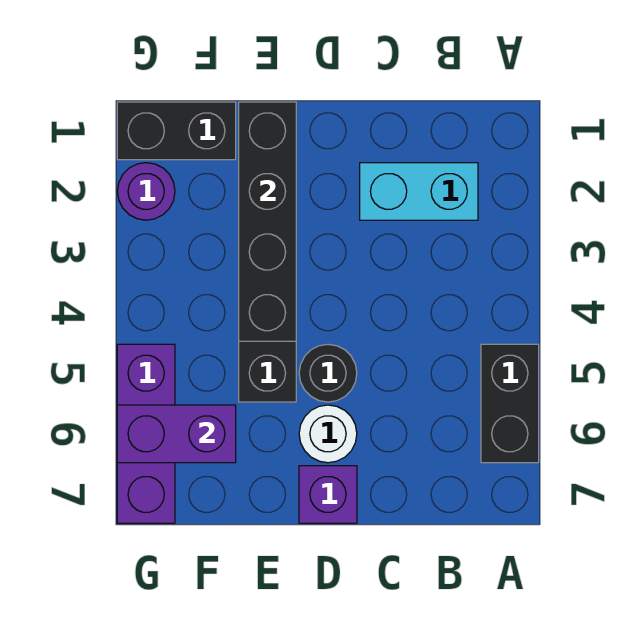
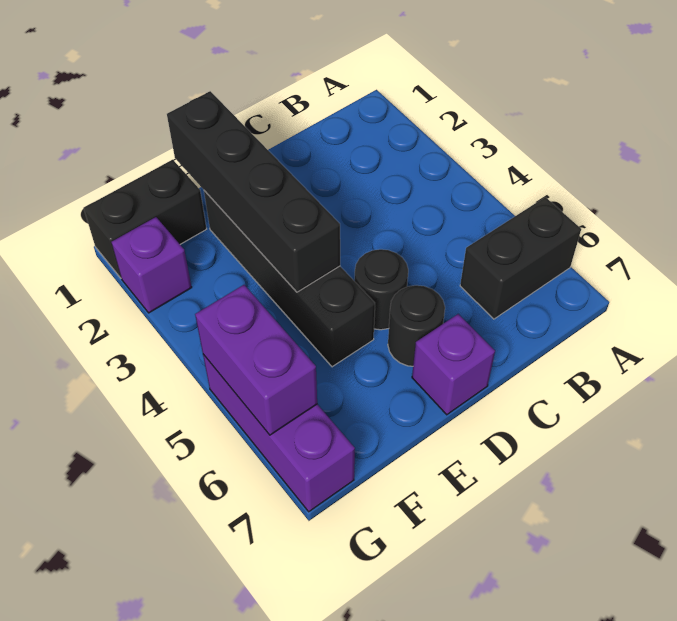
black 1x2 brick [481,344,539,463] -> black 1x2 brick turned to [460,197,581,319]
cyan 1x2 brick [360,163,478,220] -> none
white 1x1 round brick [299,405,357,463] -> black 1x1 round brick [388,285,445,366]
purple 1x2 brick [117,405,236,463] -> purple 1x2 brick turned to [195,285,317,435]
purple 1x1 round brick [117,163,175,220] -> purple 1x1 brick [111,217,192,313]

